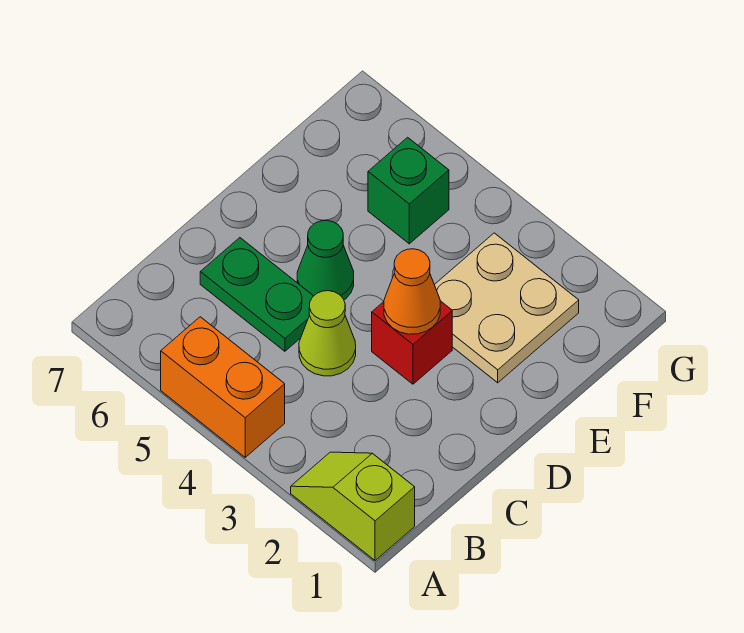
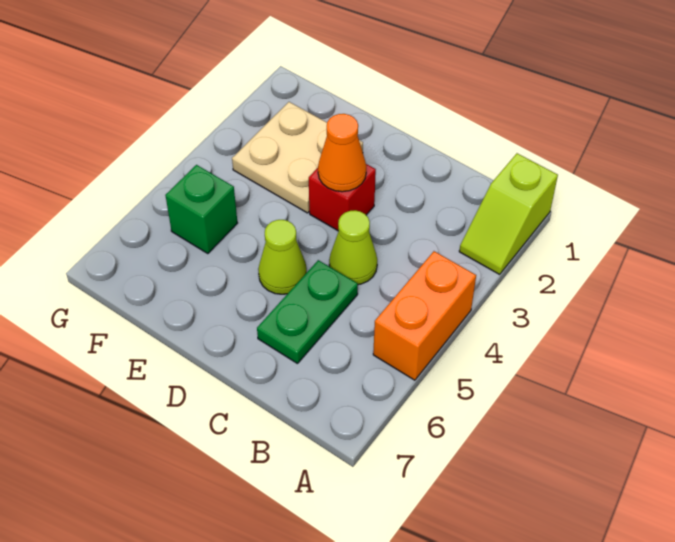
green 1x1 cone [297,220,354,300] -> lime 1x1 cone [258,220,307,294]

